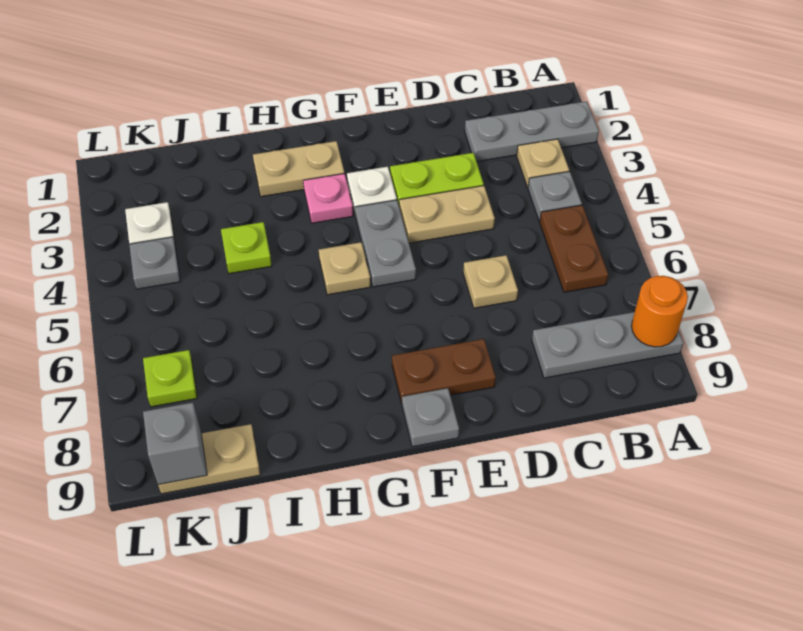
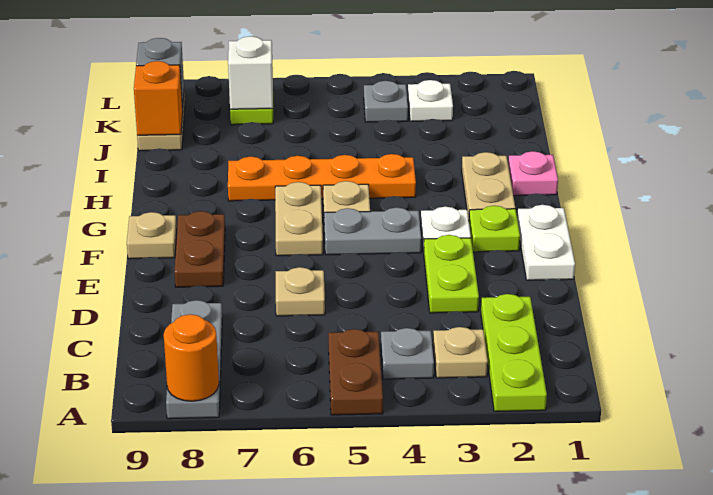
grey 1x3 plate [465,101,599,162] -> lime 1x3 plate [481,294,547,411]
brown 1x2 plate [540,205,608,292] -> brown 1x2 plate turned to [328,329,383,415]
tan 1x2 plate [399,186,495,243] -> tan 1x2 plate moved to [275,182,323,256]
none -> white 1x2 plate [517,205,575,280]
grey 1x1 plate [402,388,459,447] -> tan 1x1 plate [127,212,177,259]
pink 1x1 plate [303,174,353,223] -> pink 1x1 plate moved to [508,151,558,196]
none -> orange 1x4 plate [228,154,416,201]
lime 1x1 plate [221,222,272,274] -> lime 1x1 plate moved to [469,206,520,252]
none -> orange 1x1 brick [134,61,183,136]
none -> white 1x1 brick [228,36,273,109]

